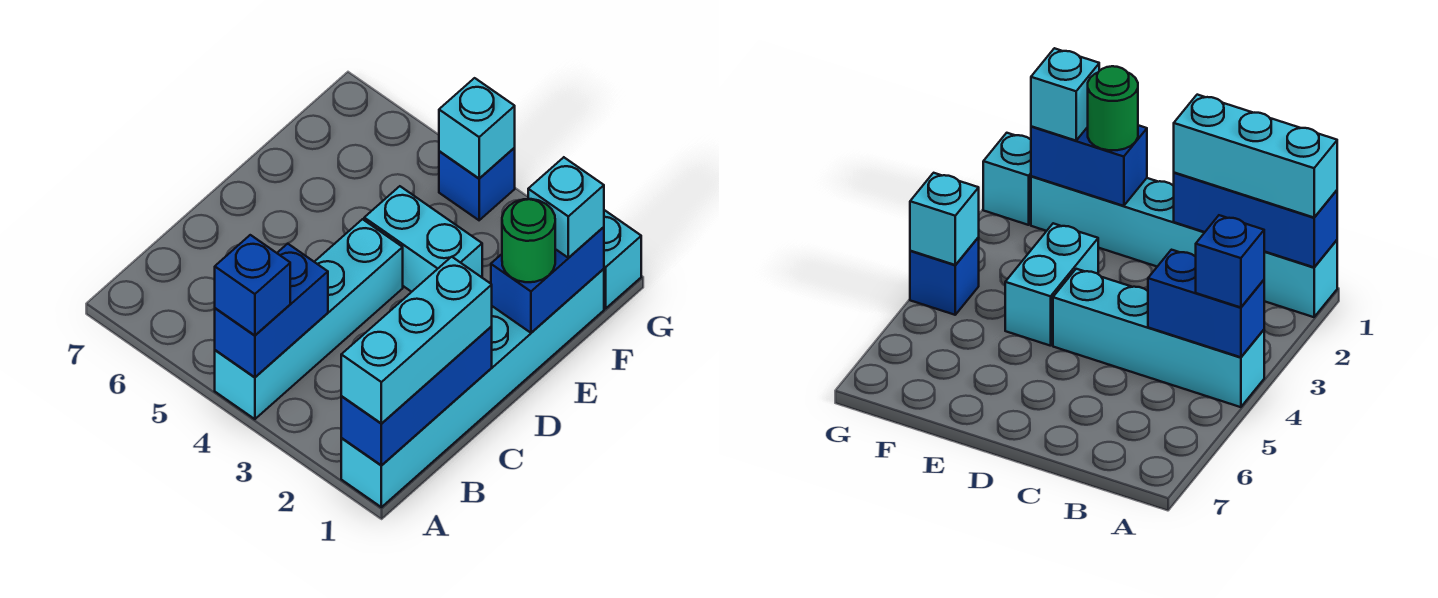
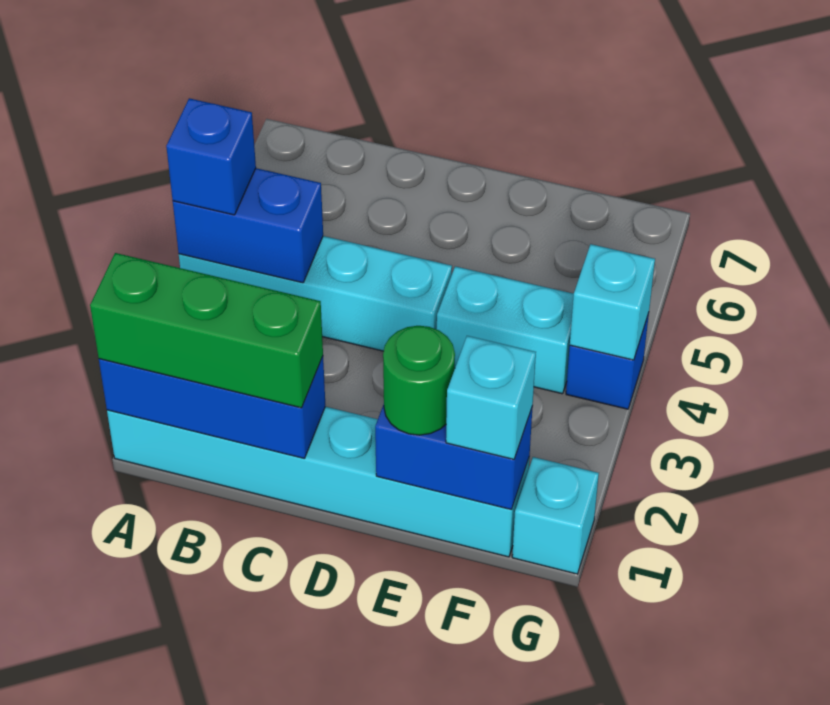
cyan 1x3 brick [341,257,492,423] -> green 1x3 brick [90,253,323,408]
cyan 1x2 brick [364,186,482,292] -> cyan 1x2 brick turned to [437,266,574,394]

